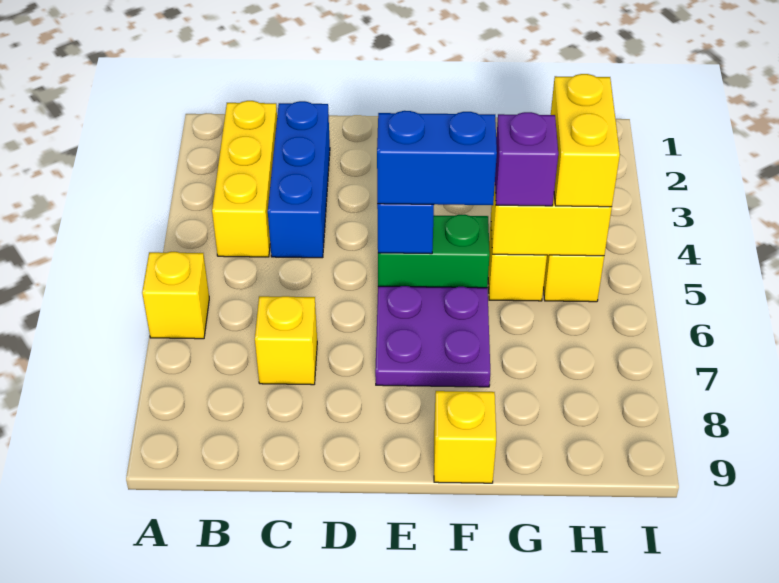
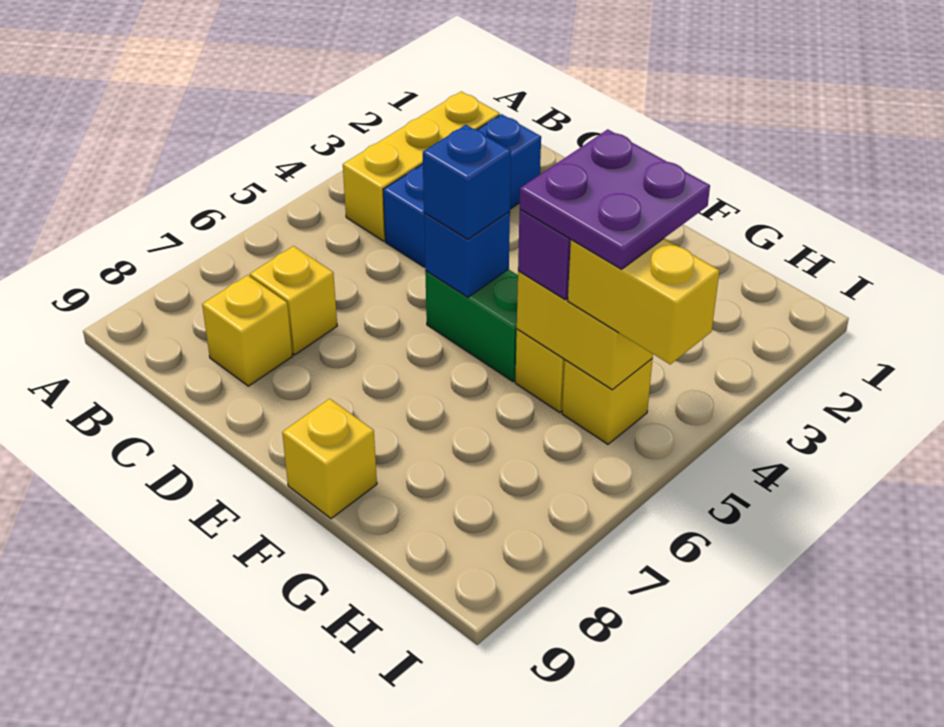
yellow 1x1 brick [142,252,209,339] -> yellow 1x1 brick moved to [202,275,292,386]
blue 1x2 brick [377,111,497,205] -> blue 1x1 brick [423,125,511,239]
purple 2x2 plate [375,286,490,387] -> purple 2x2 plate moved to [520,129,710,269]
yellow 1x2 brick [551,74,620,207] -> yellow 1x2 brick turned to [568,239,719,364]

